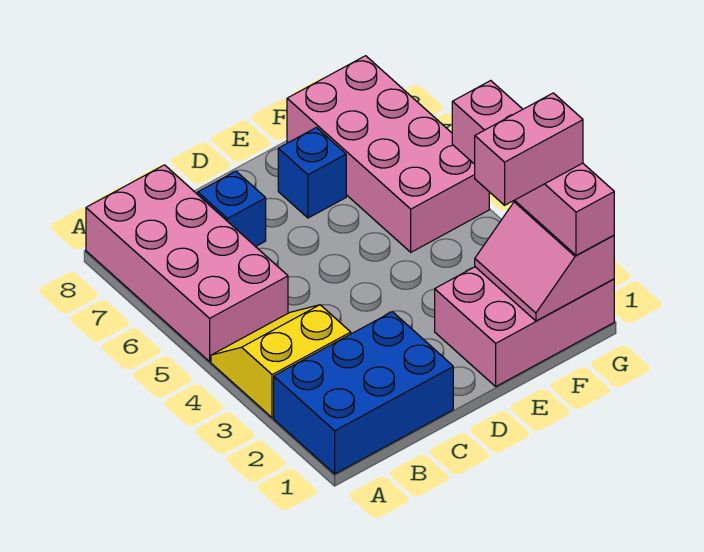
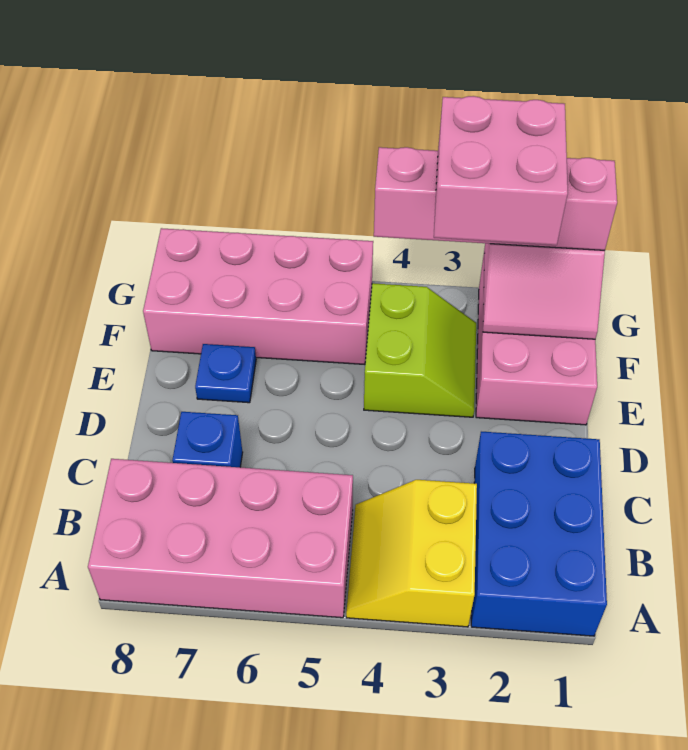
none -> lime 2x2 slope [364,283,476,417]
blue 1x1 brick [278,128,346,218] -> blue 1x1 plate [195,344,256,403]
pink 1x2 brick [475,93,583,205] -> pink 2x2 brick [434,96,568,245]

